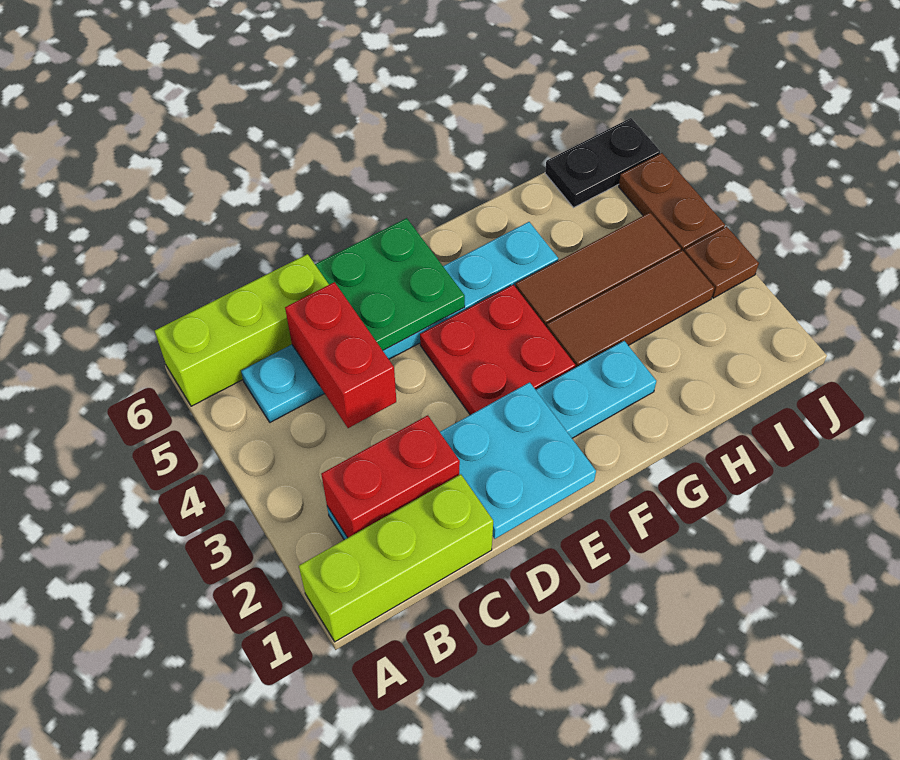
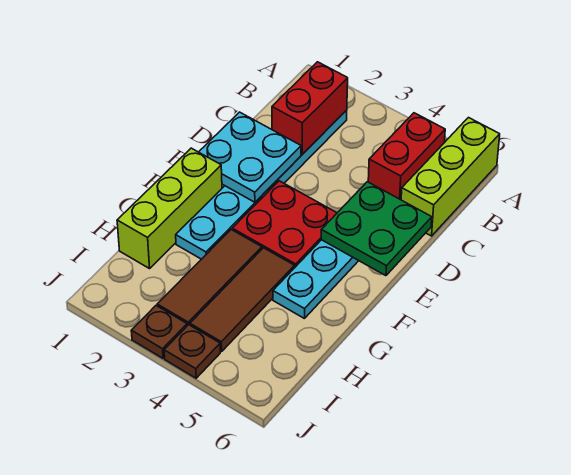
lime 1x3 brick [299,474,493,642] -> lime 1x3 brick moved to [117,148,222,269]
red 1x2 brick [285,282,396,428] -> red 1x2 brick turned to [368,113,445,200]
black 1x2 plate [545,118,660,208] -> none
brown 1x2 plate [619,153,725,251] -> brown 1x1 plate [164,325,220,378]

